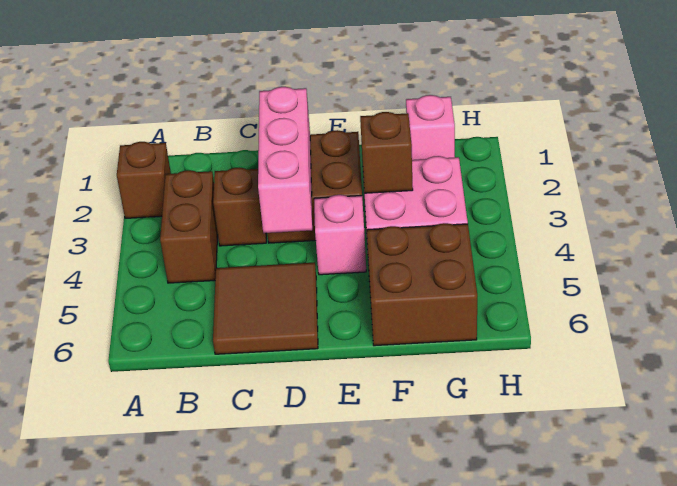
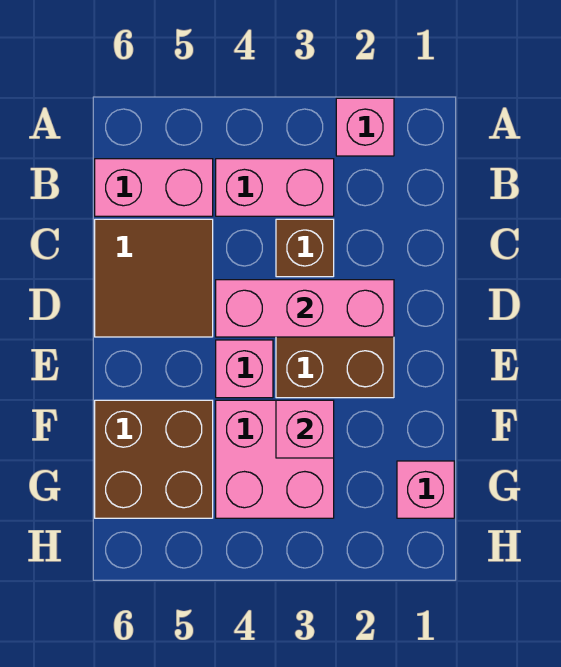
brown 1x1 brick [117,142,171,218] -> pink 1x1 brick [336,98,394,156]
brown 1x2 brick [160,170,218,283] -> pink 1x2 brick [216,159,334,216]
none -> pink 1x2 brick [95,159,213,216]
brown 1x1 brick [360,112,413,193] -> pink 1x1 brick [276,400,334,458]

